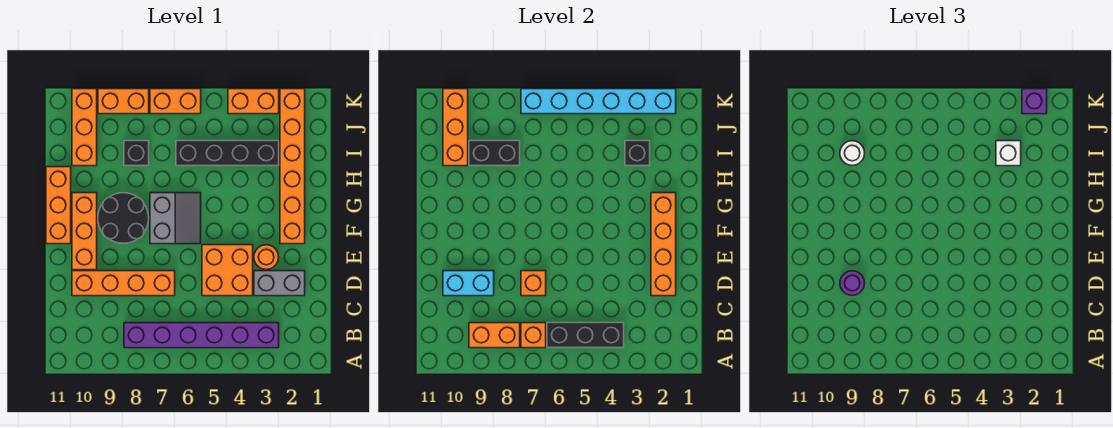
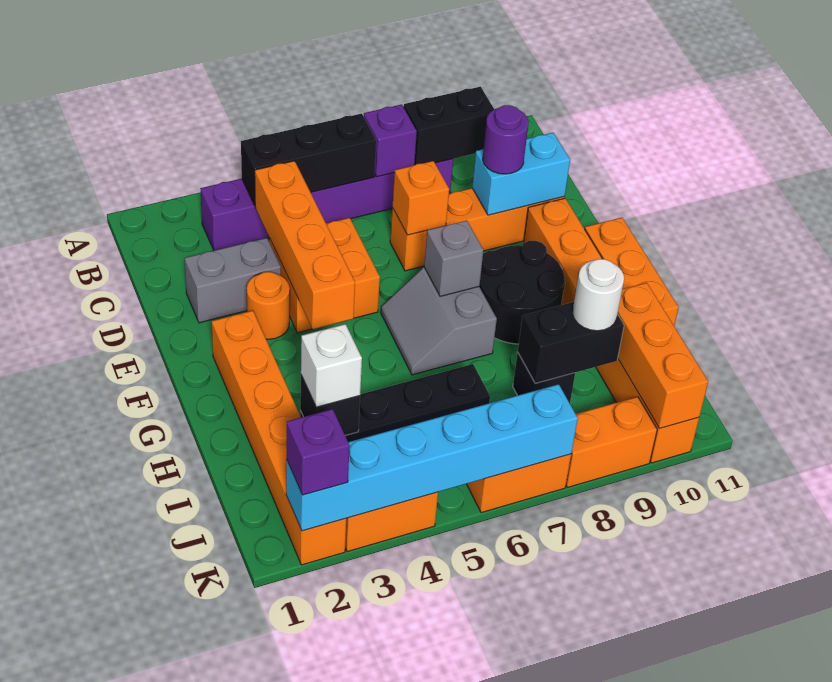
orange 1x1 brick [521,323,546,348] -> purple 1x1 brick [364,104,417,177]
orange 1x2 brick [469,323,520,348] -> black 1x2 brick [404,87,494,165]
orange 1x4 brick [651,193,676,296] -> orange 1x4 brick moved to [255,161,355,329]
none -> grey 1x1 brick [424,220,483,296]

